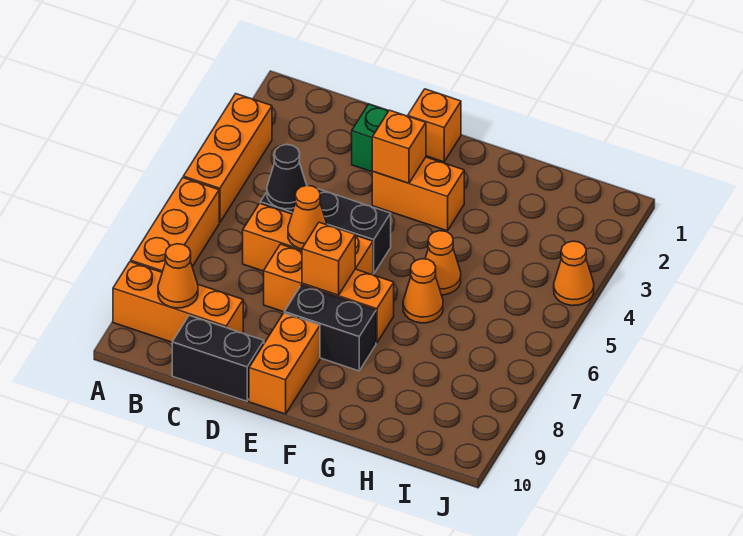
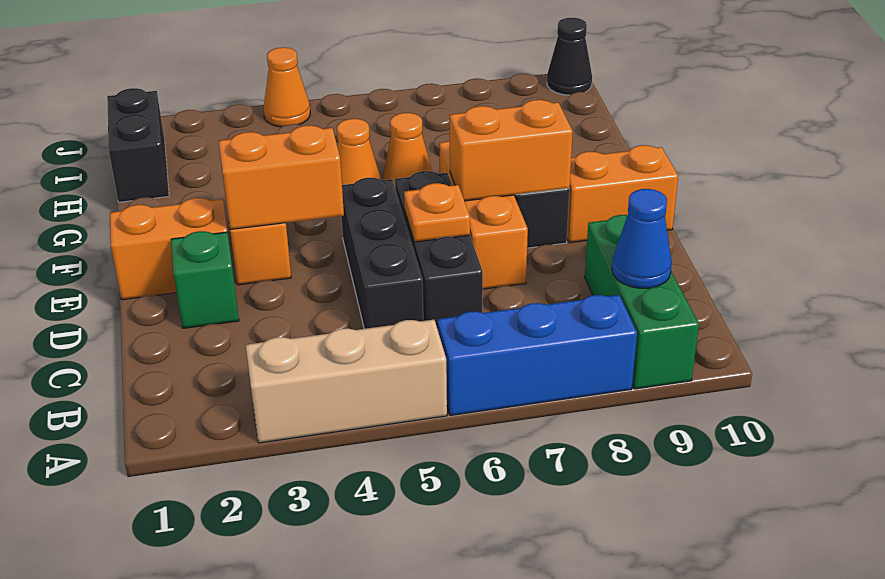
orange 1x3 brick [183,94,272,223] -> tan 1x3 brick [246,320,447,443]
orange 1x3 brick [131,178,219,272] -> blue 1x3 brick [438,295,637,416]
orange 1x3 brick [113,262,243,342] -> green 1x3 brick [585,215,699,389]
orange 1x1 cone [158,244,198,308] -> blue 1x1 cone [612,189,672,288]
black 1x1 cone [267,145,306,209] -> black 1x1 cone moved to [547,18,592,95]
orange 1x3 brick [243,203,373,275] -> black 1x3 brick [395,171,483,329]
black 1x2 brick [172,315,264,401] -> black 1x2 brick moved to [107,88,169,202]
orange 1x1 cone [288,185,327,249] -> orange 1x1 plate [404,183,470,242]
orange 1x1 brick [408,89,461,162] -> orange 1x2 brick [110,198,227,300]
orange 1x1 brick [372,110,426,183] -> orange 1x2 brick [219,125,344,229]
orange 1x1 brick [302,222,355,295] -> orange 1x2 brick [450,100,573,201]

